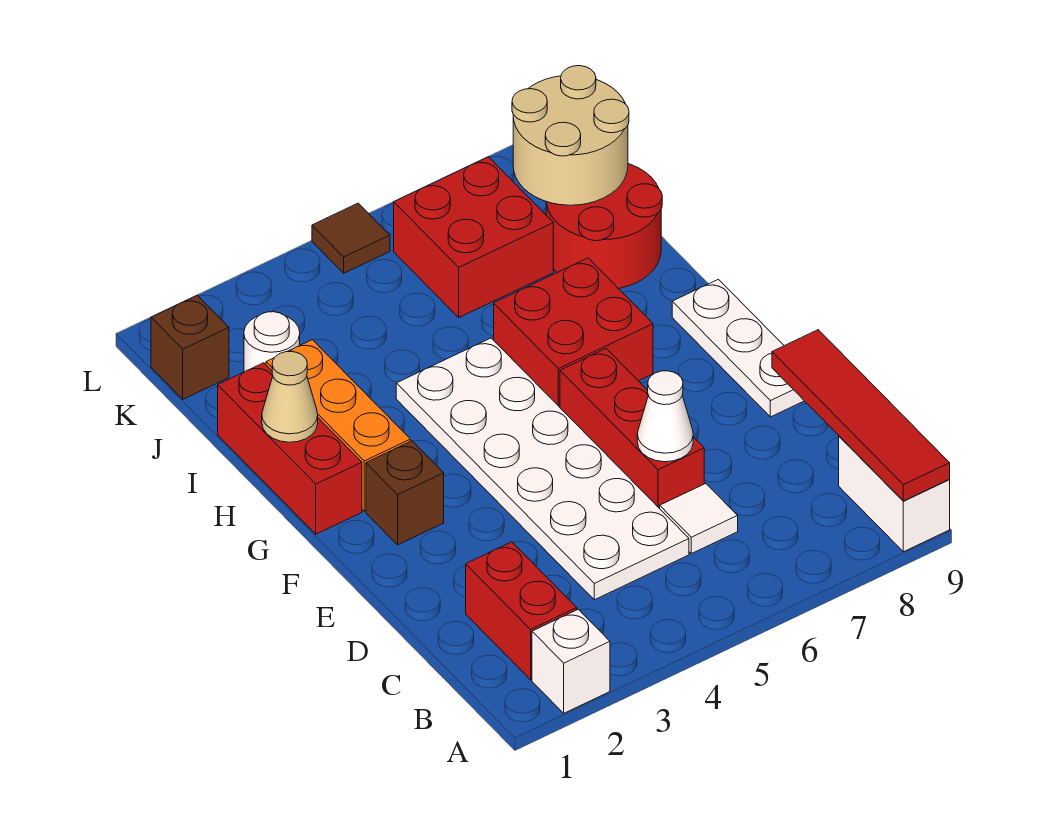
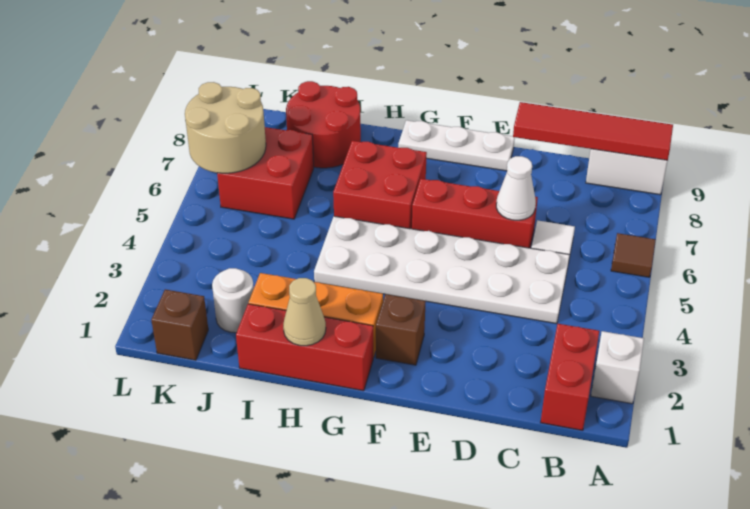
red 1x2 brick [466,542,577,680] -> red 1x2 brick turned to [541,324,599,430]
tan 2x2 round brick [512,66,629,205] -> tan 2x2 round brick moved to [185,82,266,173]
brown 1x1 tile [312,203,390,273] -> brown 1x1 tile moved to [611,233,656,277]

